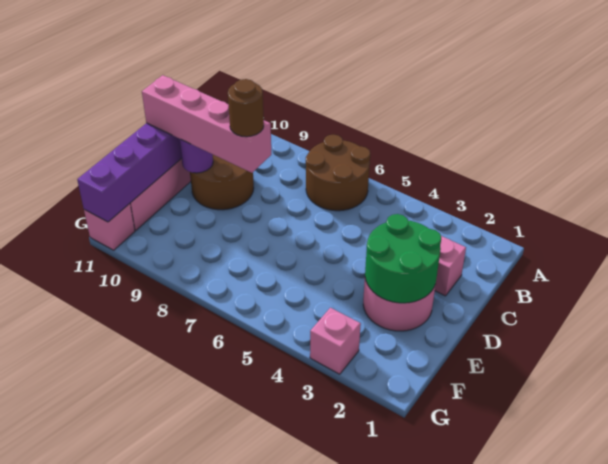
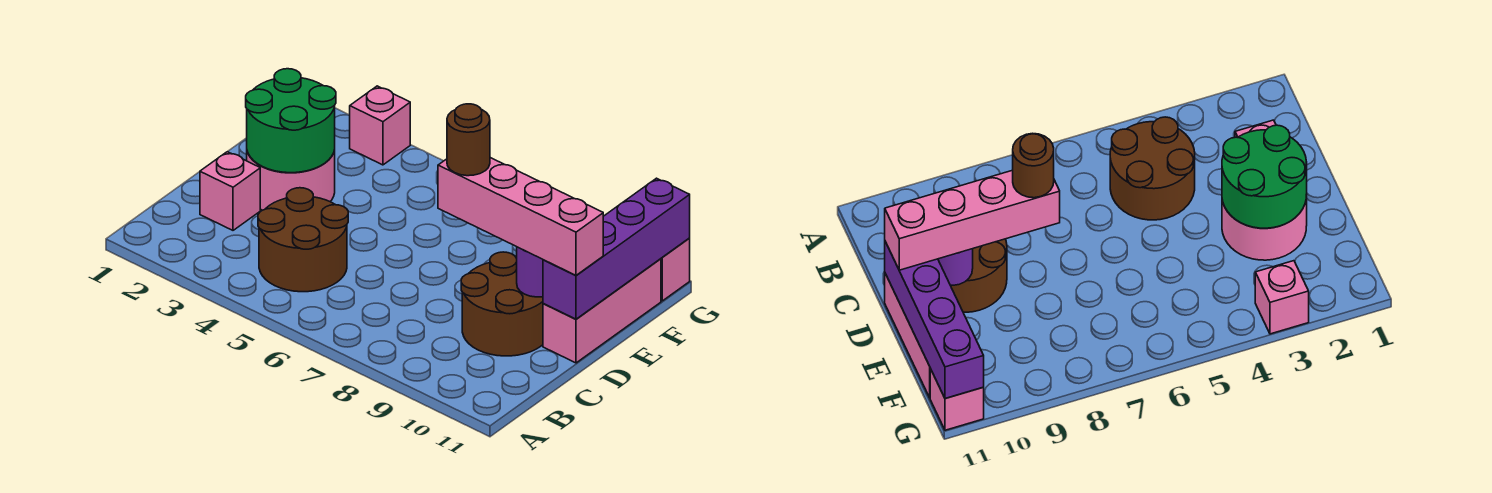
brown 2x2 round brick [306,135,370,211] -> brown 2x2 round brick moved to [258,188,348,292]

